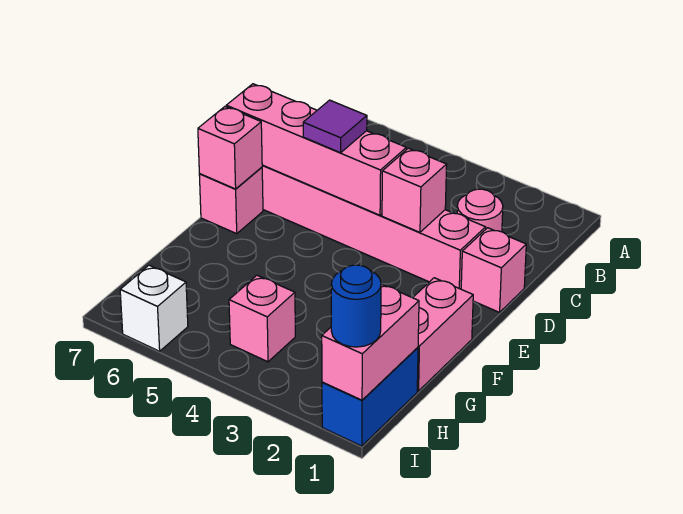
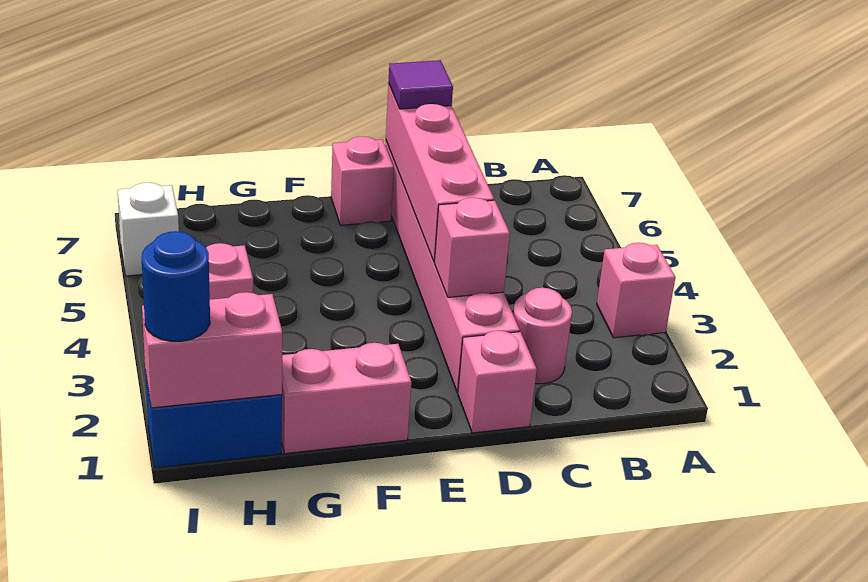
purple 1x1 tile [303,100,367,153] -> purple 1x1 tile moved to [388,60,453,109]
pink 1x1 brick [198,107,262,189] -> pink 1x1 brick moved to [597,243,675,338]

